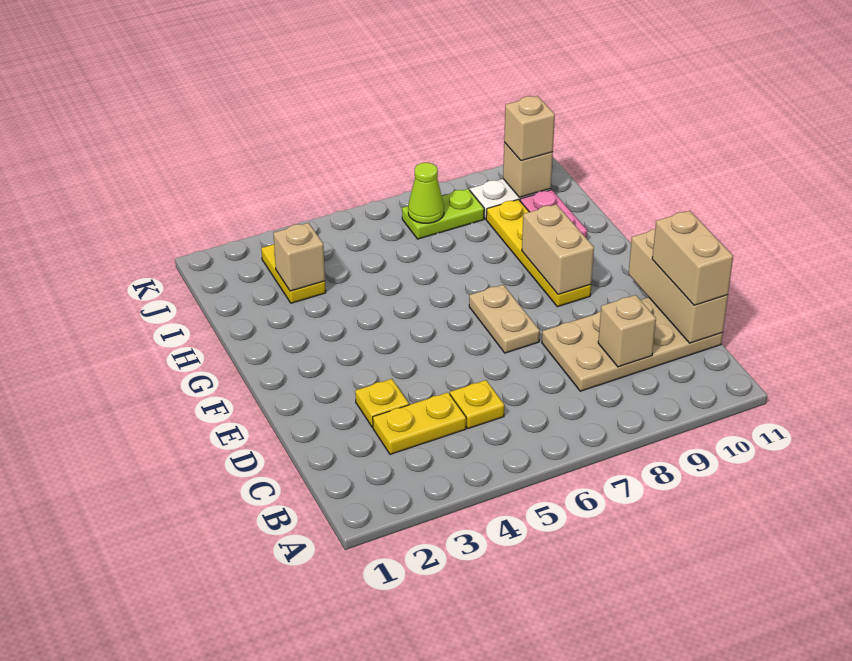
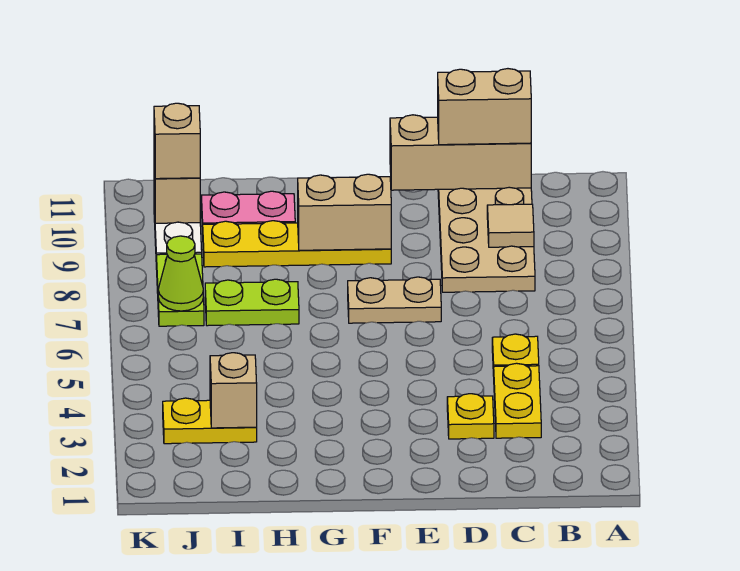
tan 1x1 brick [598,295,656,367] -> tan 1x1 tile [487,204,534,247]
none -> lime 1x2 plate [205,279,299,326]

